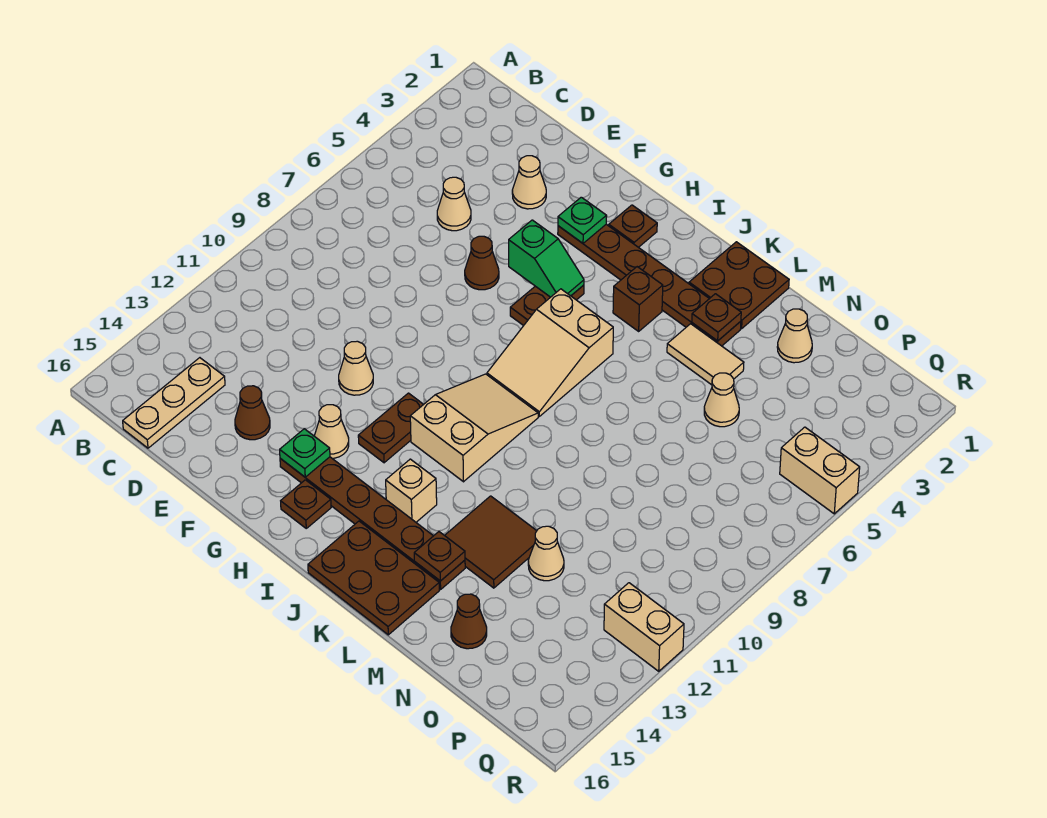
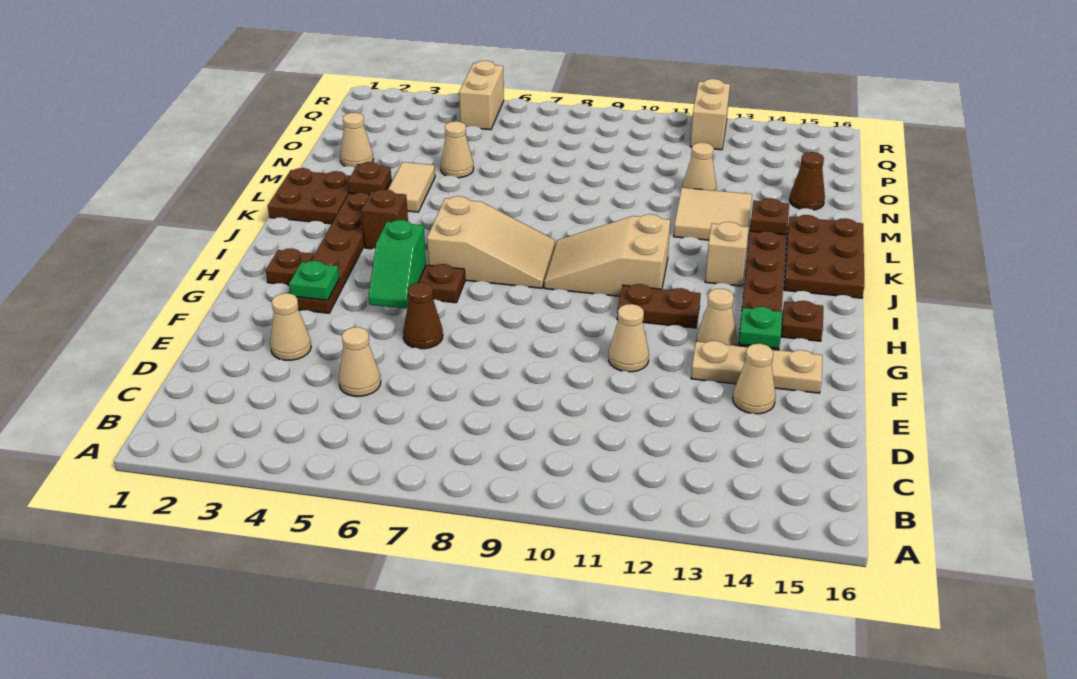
tan 1x3 plate [123,358,225,448] -> tan 1x3 plate moved to [691,341,822,393]
brown 1x1 cone [235,386,270,440] -> tan 1x1 cone [733,344,776,414]
green 1x2 slope [509,220,584,297] -> green 1x2 slope turned to [368,220,426,309]
brown 2x2 tile [445,496,536,588] -> tan 2x2 tile [674,188,752,240]

